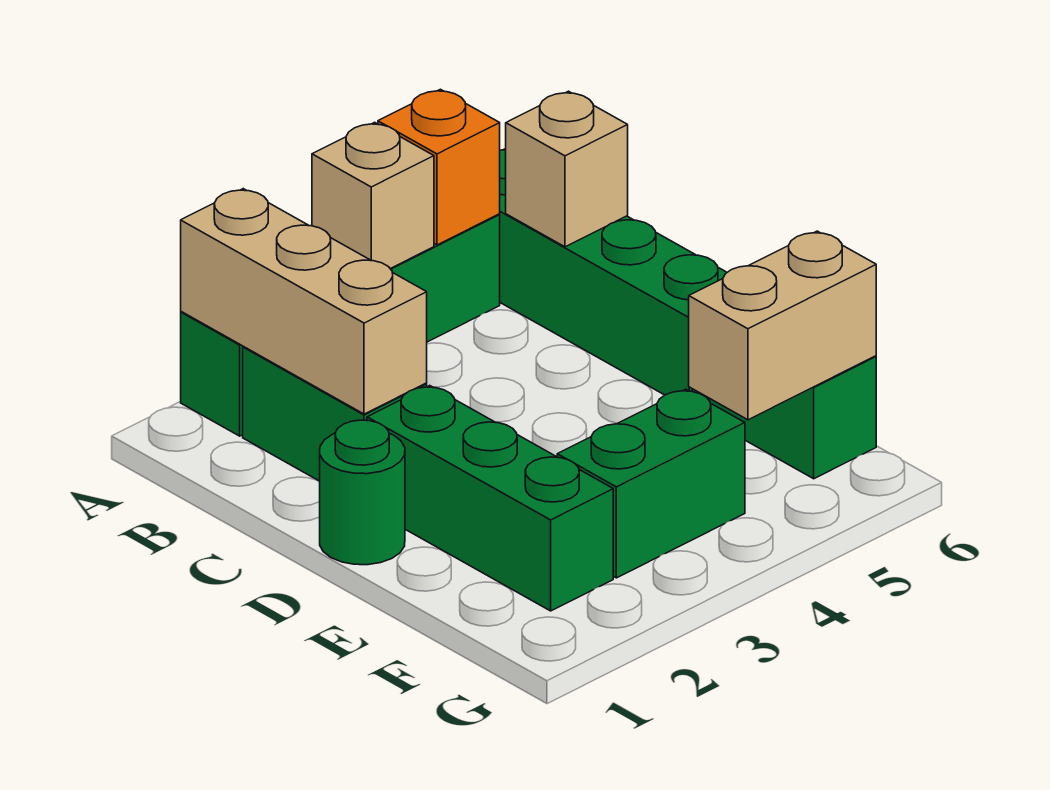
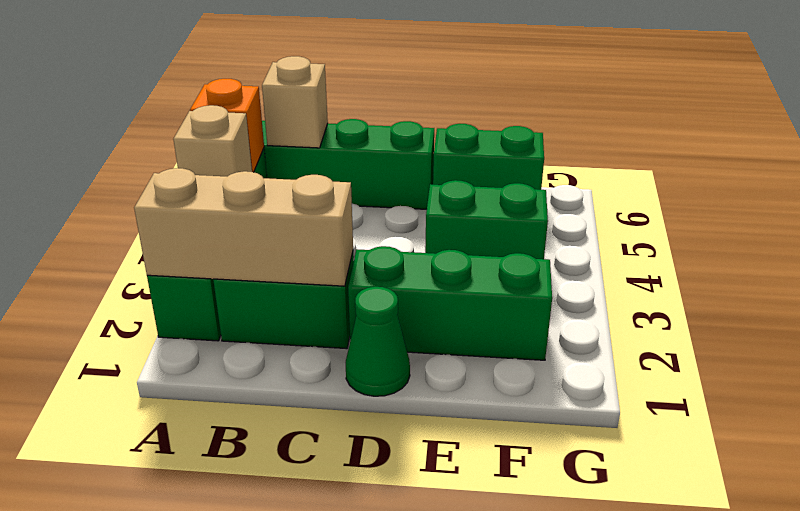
green 1x1 round brick [320,420,405,565] -> green 1x1 cone [346,287,410,396]
green 1x2 brick [557,389,745,578] -> green 1x2 brick turned to [425,180,548,259]
tan 1x2 brick [689,231,876,420] -> none

